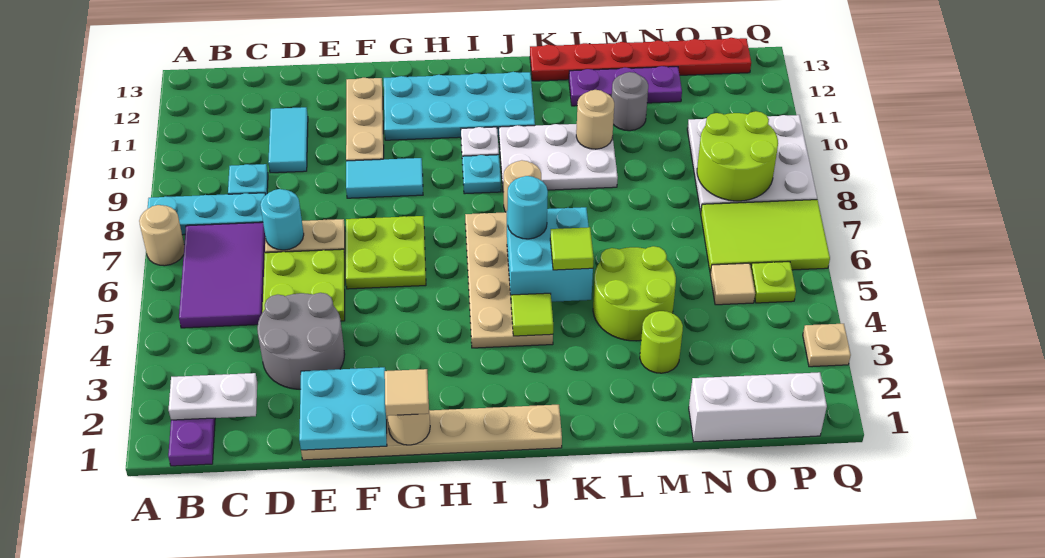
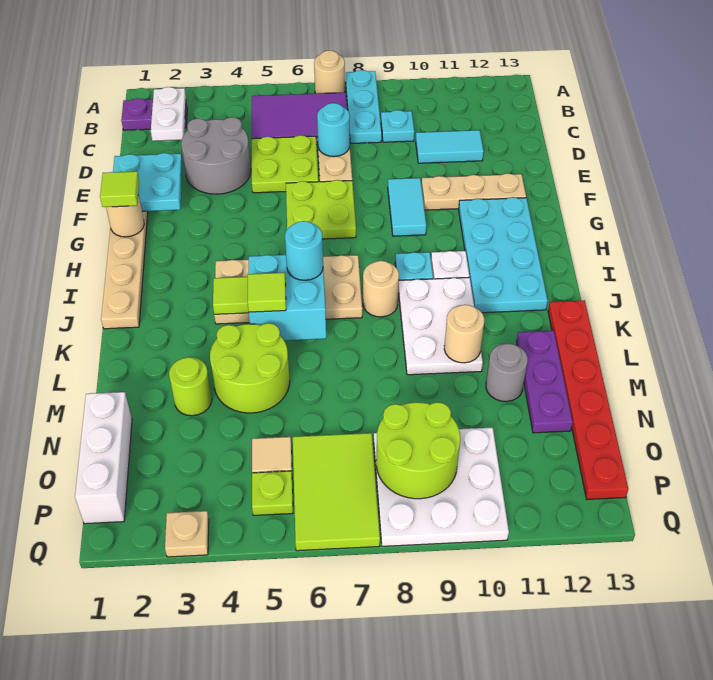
tan 1x1 tile [385,369,429,416] -> lime 1x1 tile [100,171,139,207]

